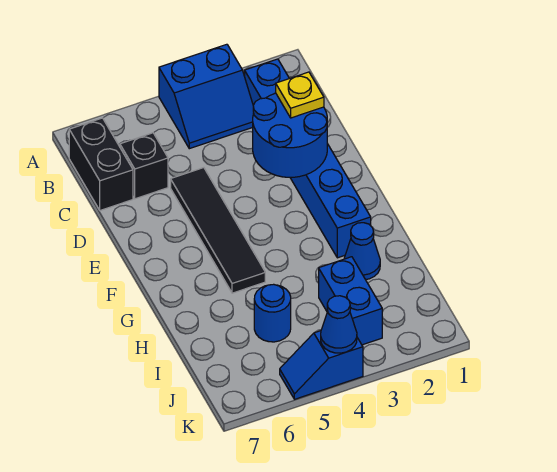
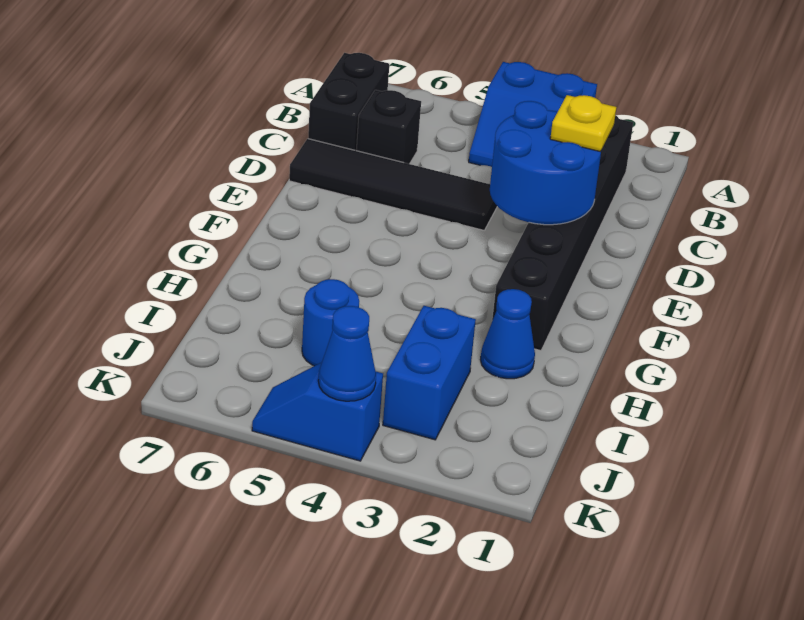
blue 1x6 brick [245,59,371,258] -> black 1x6 brick [492,115,633,351]
black 1x4 tile [171,168,265,293] -> black 1x4 tile turned to [289,139,497,230]

